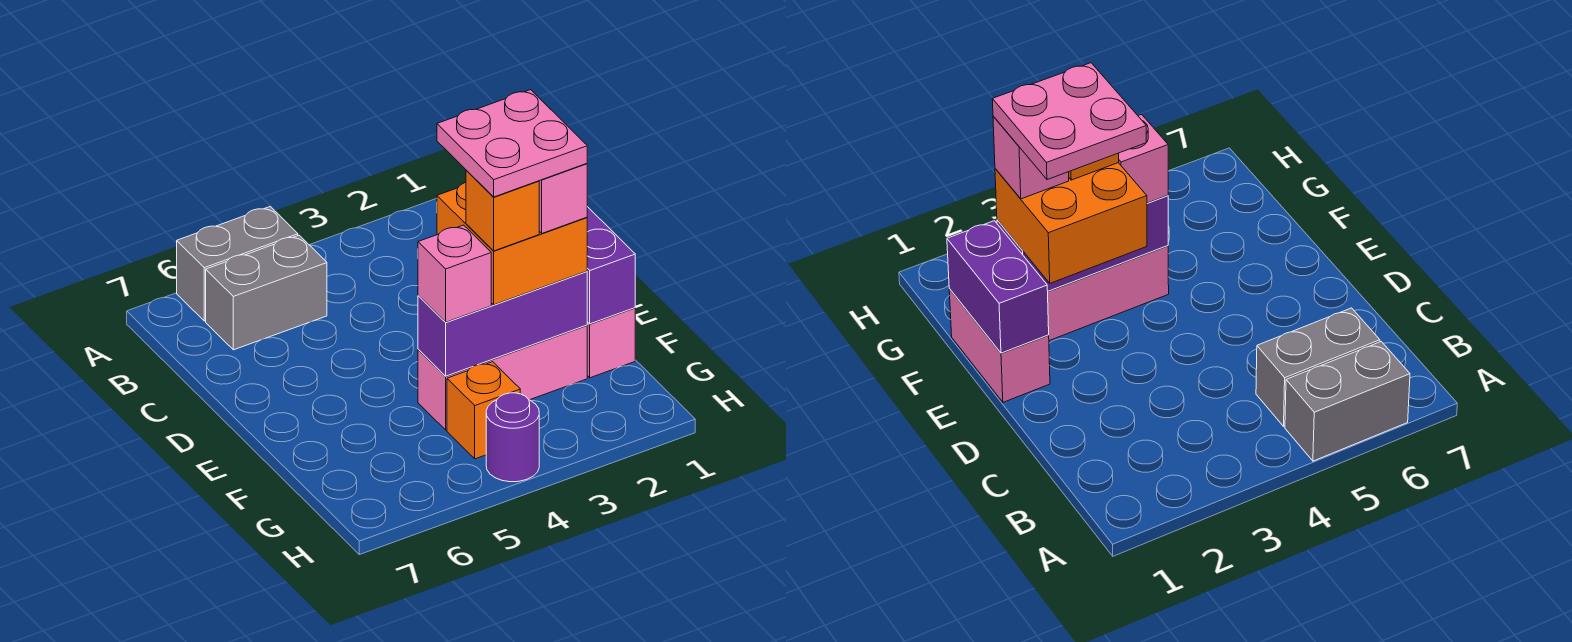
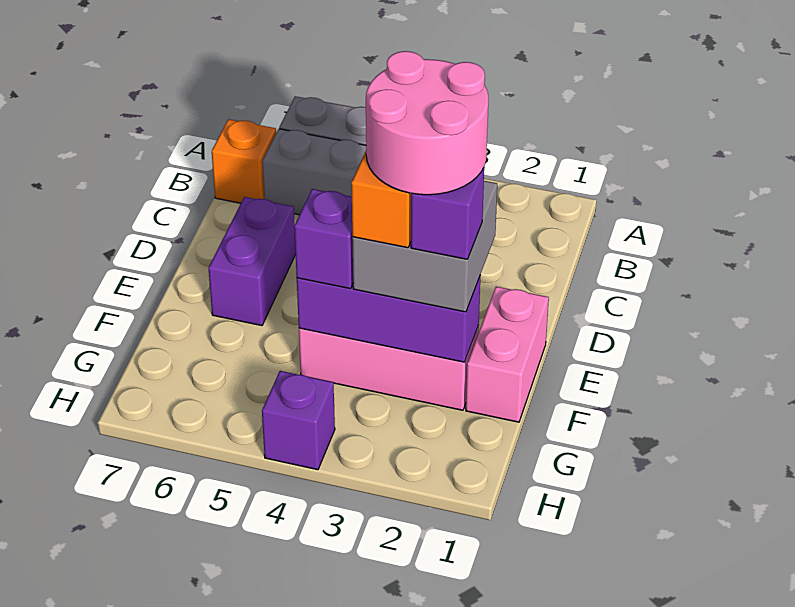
purple 1x2 brick [587,207,635,324] -> purple 1x2 brick moved to [209,197,296,326]
orange 2x2 brick [437,183,587,305] -> grey 2x2 brick [352,181,497,312]
pink 2x2 plate [437,90,587,197] -> pink 2x2 round brick [366,51,489,195]
pink 1x1 brick [539,164,587,233] -> purple 1x1 brick [411,168,484,259]
pink 1x1 brick [418,225,491,322] -> purple 1x1 brick [294,189,353,289]
orange 1x1 brick [447,362,520,459] -> orange 1x1 brick moved to [212,119,276,203]
purple 1x1 round brick [486,393,539,482] -> purple 1x1 brick [262,371,335,470]

